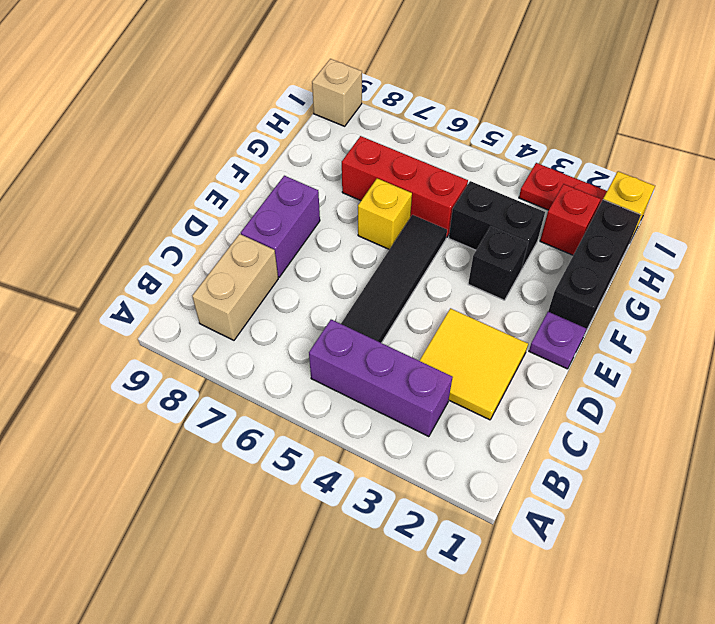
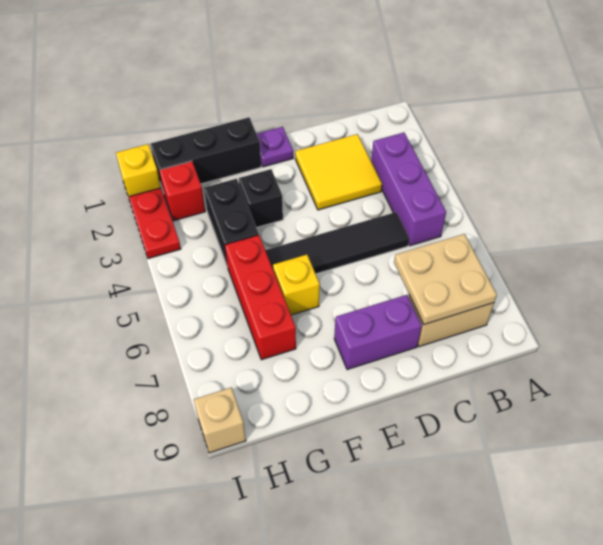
none -> tan 2x2 plate [394,234,497,325]

